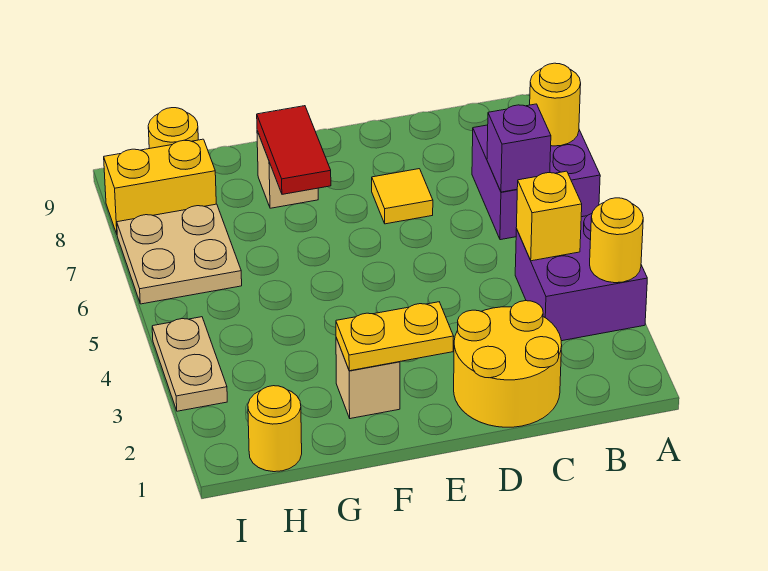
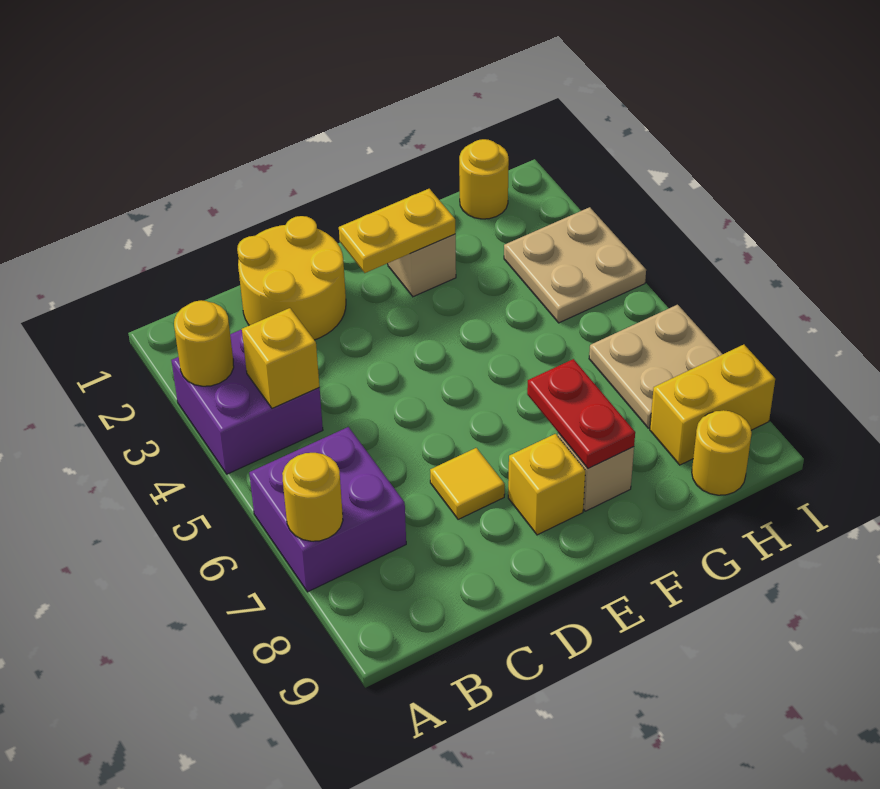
purple 1x1 brick [487,104,551,192] -> none
none -> yellow 1x1 brick [508,434,585,535]
red 1x2 tile [257,106,331,194] -> red 1x2 plate [527,359,635,469]
tan 1x2 plate [152,317,227,411] -> tan 2x2 plate [504,207,646,323]

